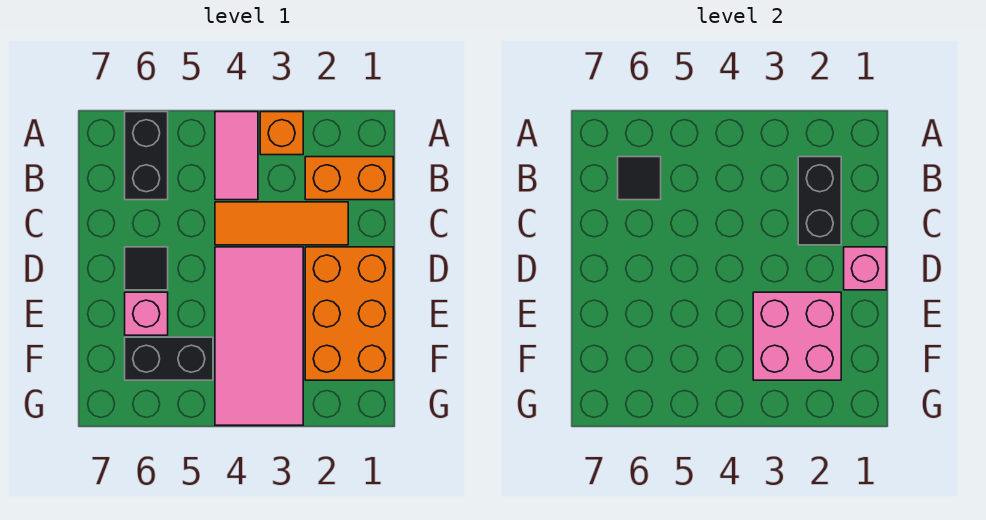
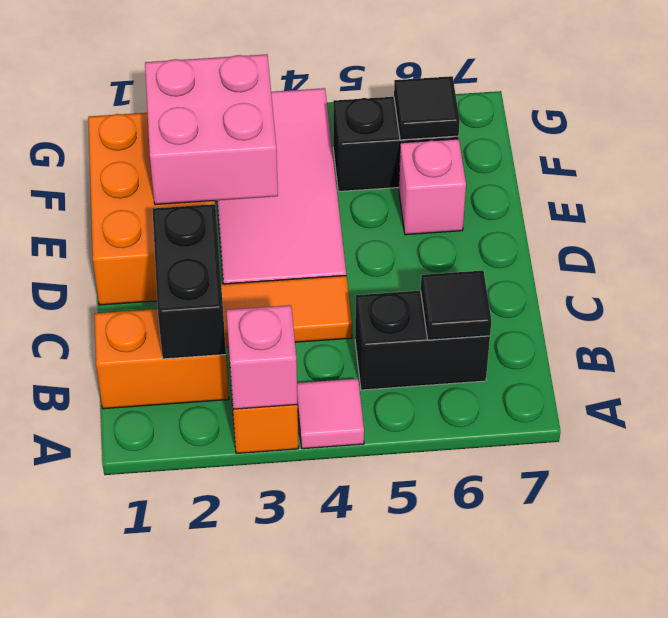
pink 1x2 tile [215,112,258,200] -> pink 1x1 tile [297,379,364,449]
black 1x2 brick [125,112,168,200] -> black 1x2 brick turned to [355,291,490,390]
pink 1x1 brick [844,247,886,290] -> pink 1x1 brick moved to [226,305,297,409]
black 1x1 tile [125,247,168,290] -> black 1x1 tile moved to [394,76,460,140]

